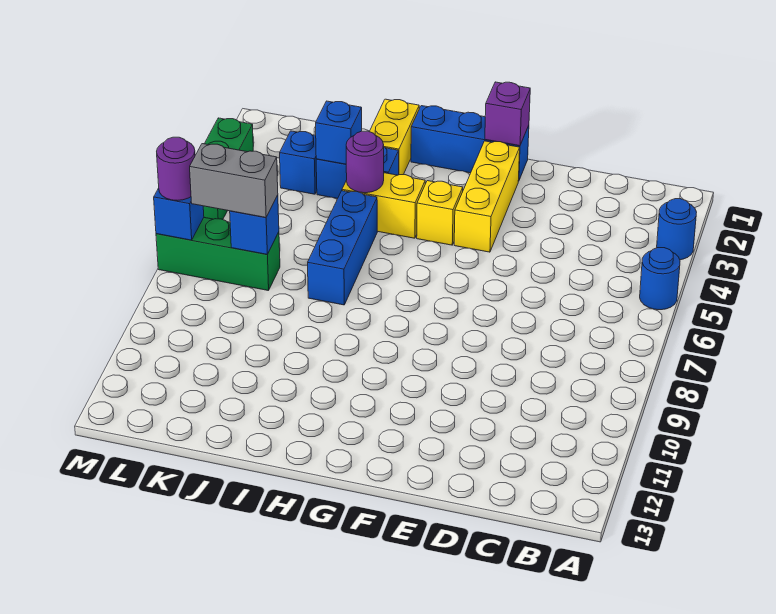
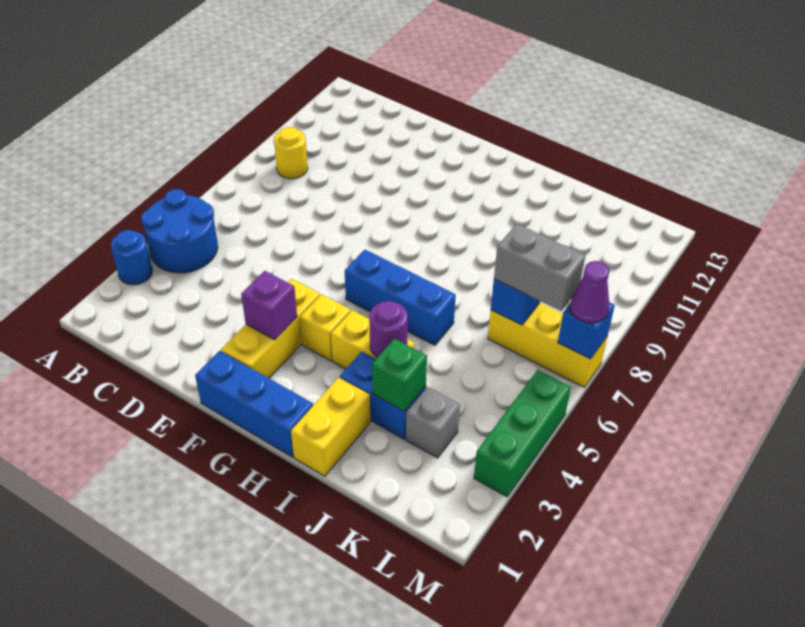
blue 1x1 round brick [640,248,680,310] -> blue 2x2 round brick [141,189,218,273]
none -> yellow 1x1 round brick [274,127,308,179]
purple 1x1 brick [485,82,530,146] -> purple 1x1 brick moved to [241,271,297,340]
blue 1x3 brick [308,191,377,305] -> blue 1x3 brick turned to [345,250,456,345]
blue 1x1 brick [316,101,362,164] -> green 1x1 brick [372,339,427,411]
blue 1x1 brick [280,131,317,194] -> grey 1x1 brick [406,387,460,458]
green 1x3 brick [156,218,280,291] -> yellow 1x3 brick [488,303,608,388]
purple 1x1 round brick [157,137,195,200] -> purple 1x1 cone [570,261,610,323]

